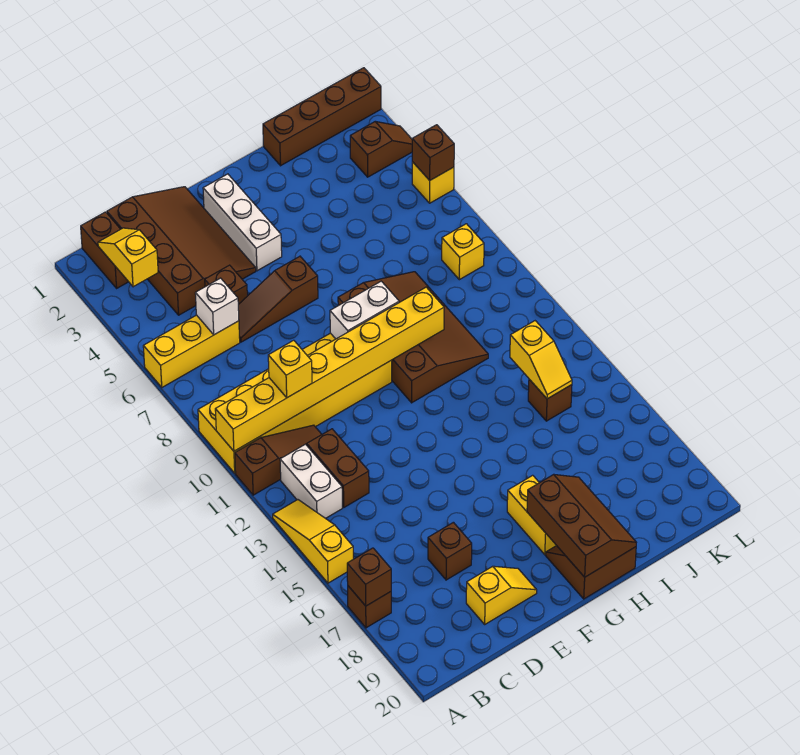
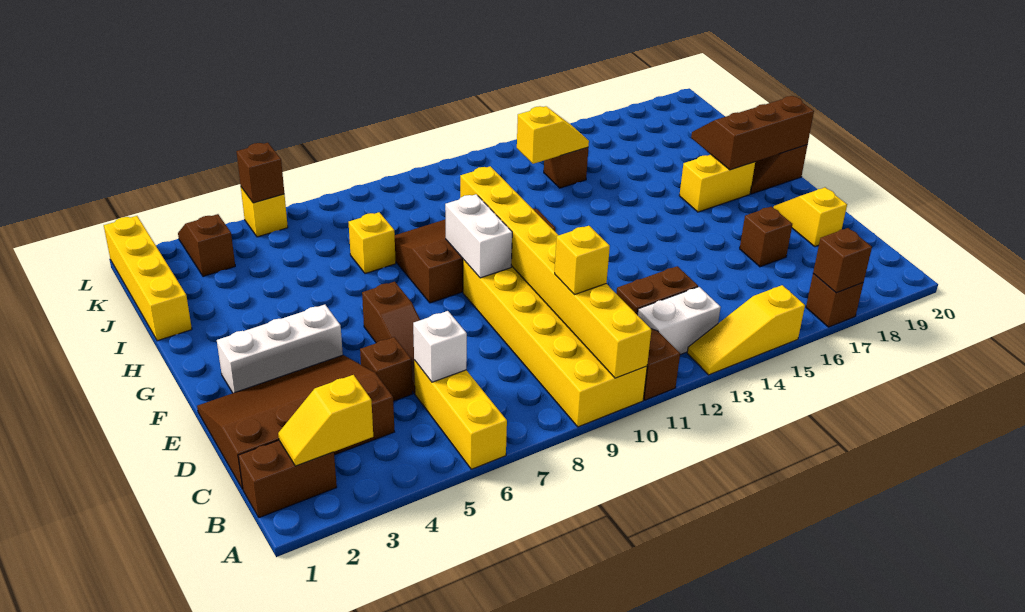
brown 1x4 brick [263,68,381,166] -> yellow 1x4 brick [104,216,192,341]
yellow 1x1 brick [442,224,484,280] -> yellow 1x1 brick moved to [349,212,396,274]

